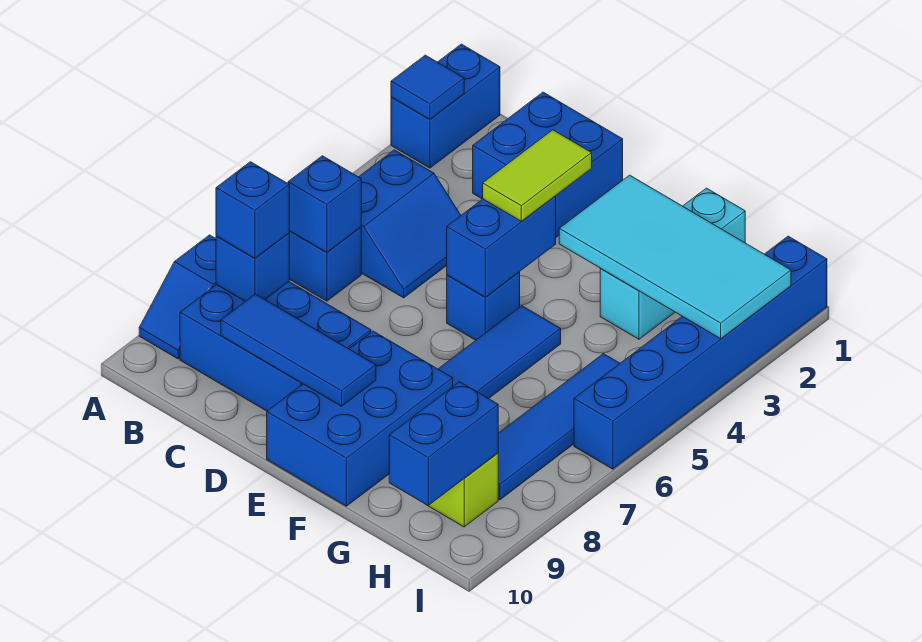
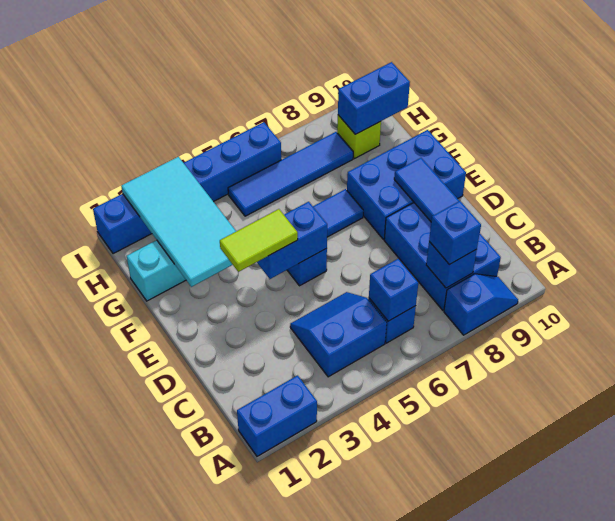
blue 1x1 tile [391,55,464,119] -> none
blue 2x2 brick [473,92,623,237] -> none

